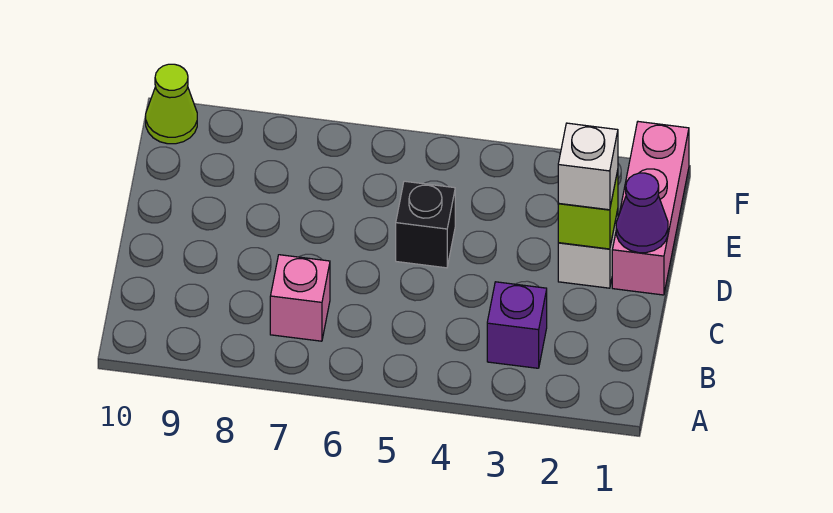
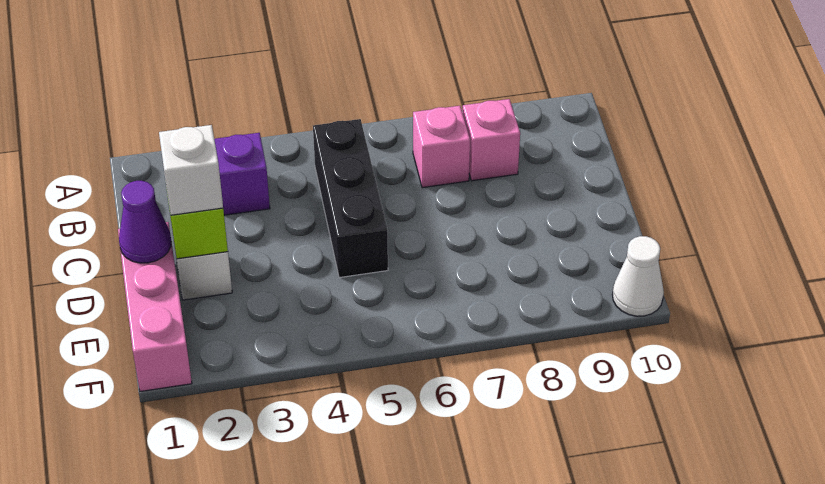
none -> pink 1x1 brick [462,99,520,181]
black 1x1 brick [396,181,455,268] -> black 1x3 brick [313,119,388,278]
lime 1x1 cone [146,64,197,144] -> white 1x1 cone [612,236,664,316]

